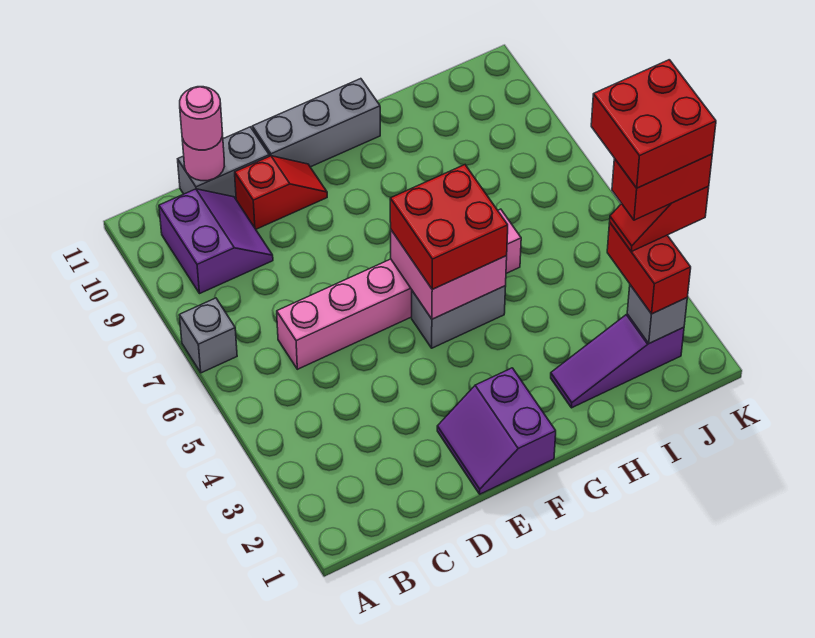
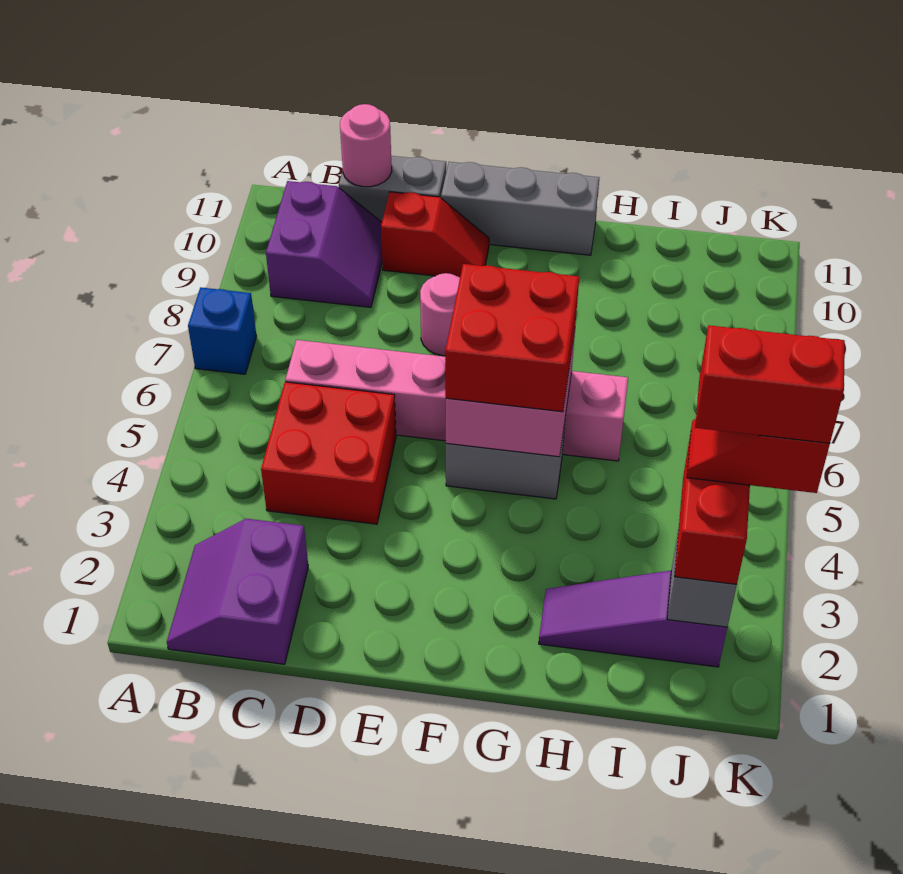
grey 1x1 brick [179,298,237,373] -> blue 1x1 brick [188,287,257,374]
pink 1x1 round brick [180,87,222,150] -> pink 1x1 round brick moved to [420,273,460,356]
purple 2x2 slope [437,368,556,494] -> purple 2x2 slope moved to [167,519,308,664]
red 2x2 brick [591,60,716,188] -> red 2x2 brick moved to [261,382,396,524]

